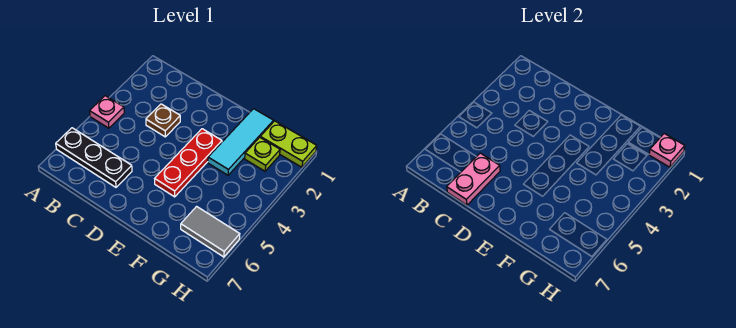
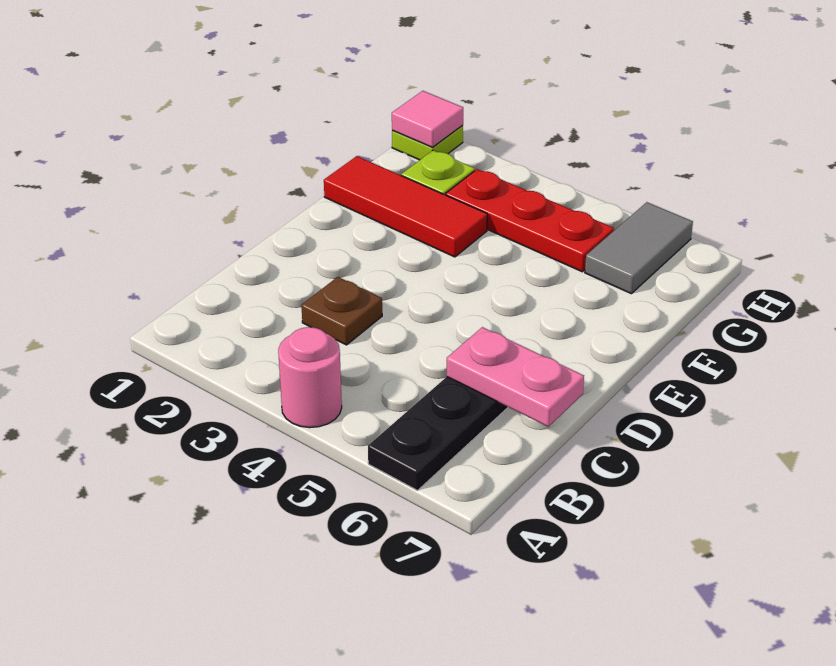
pink 1x1 plate [90,96,124,128] -> pink 1x1 round brick [278,327,342,428]
red 1x3 plate [155,129,222,197] -> red 1x3 plate moved to [446,169,614,272]
cyan 1x3 tile [208,109,274,175] -> red 1x3 tile [324,156,487,257]
lime 1x2 plate [260,121,317,167] -> lime 1x1 plate [392,125,463,160]
pink 1x1 plate [649,134,685,167] -> pink 1x1 tile [392,91,463,147]

